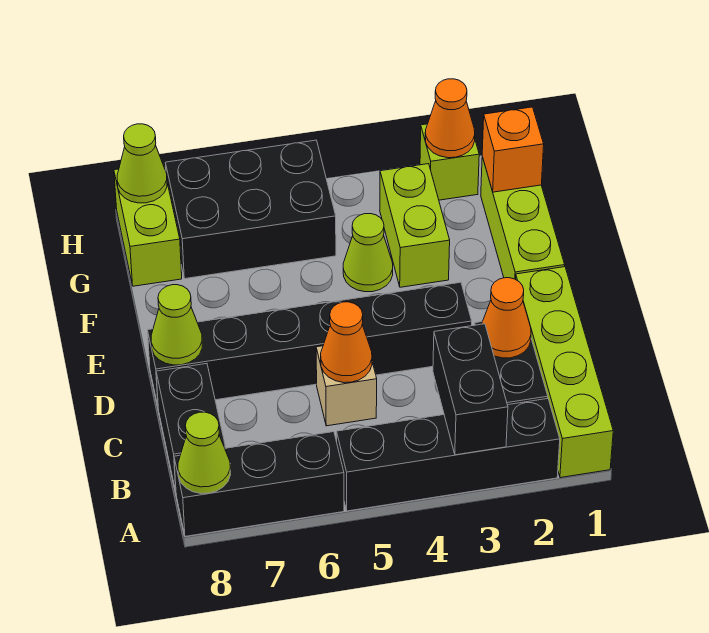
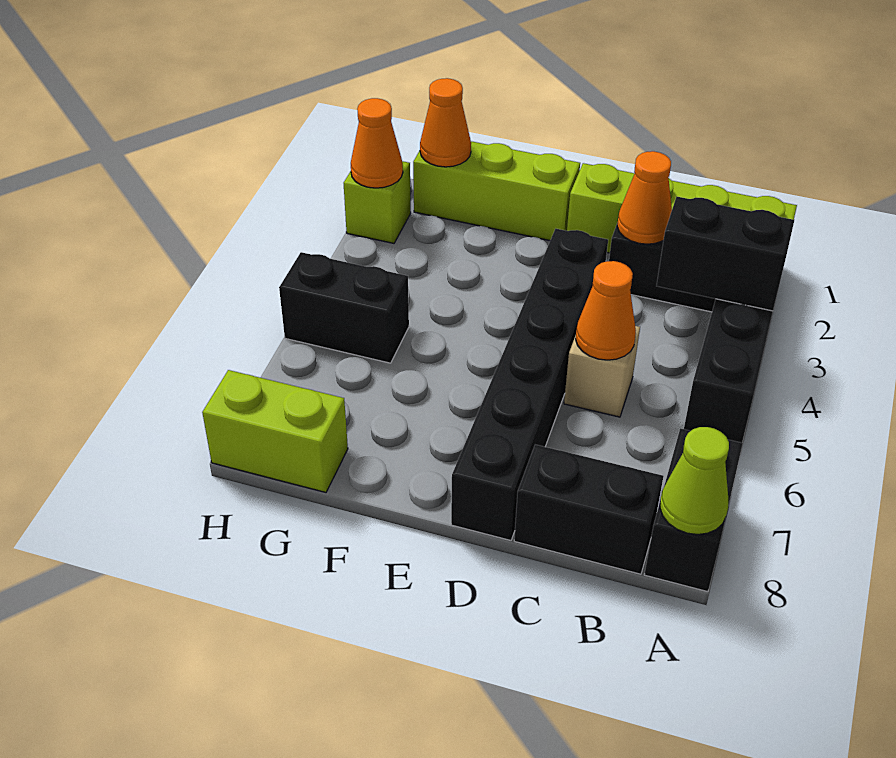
black 1x3 brick [174,432,344,536] -> black 1x2 brick [644,428,743,592]
lime 1x1 cone [151,285,202,365] -> none
lime 1x2 brick [380,164,450,287] -> none
lime 1x1 cone [343,214,393,292] -> none
orange 1x1 brick [482,107,544,192] -> orange 1x1 cone [420,78,471,167]
black 2x3 brick [166,140,336,279] -> black 1x2 brick [279,252,409,363]
lime 1x1 cone [117,124,167,203] -> none

